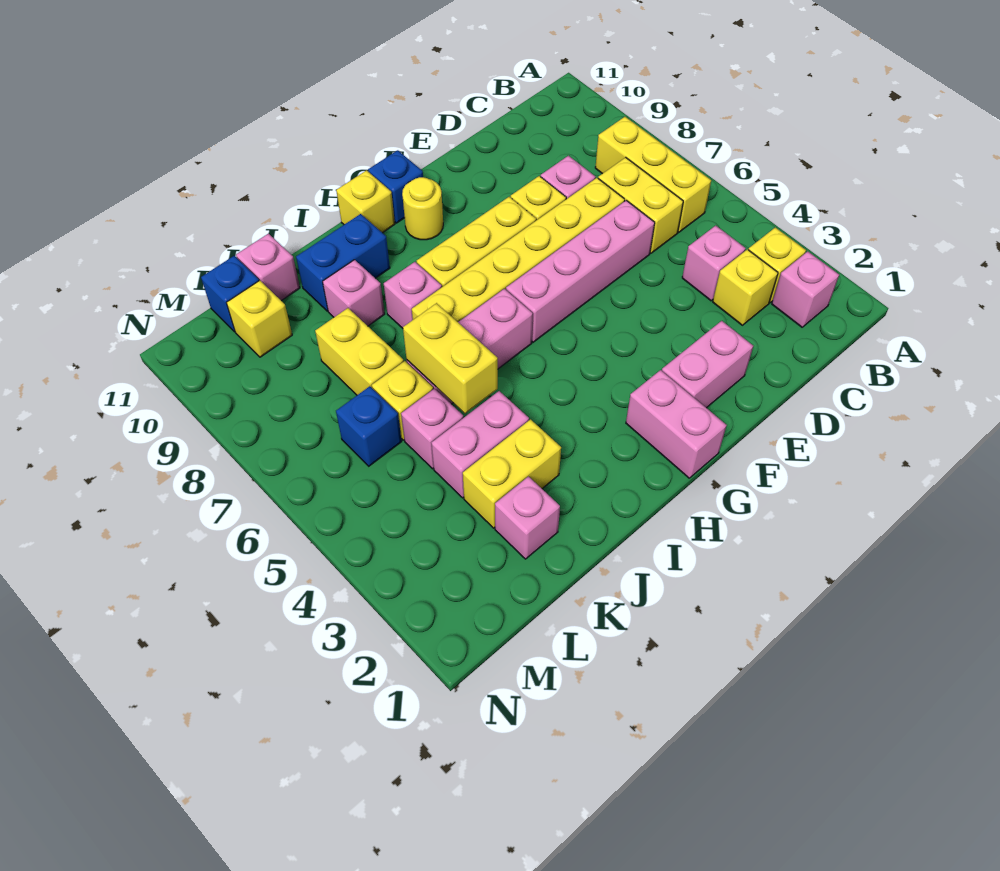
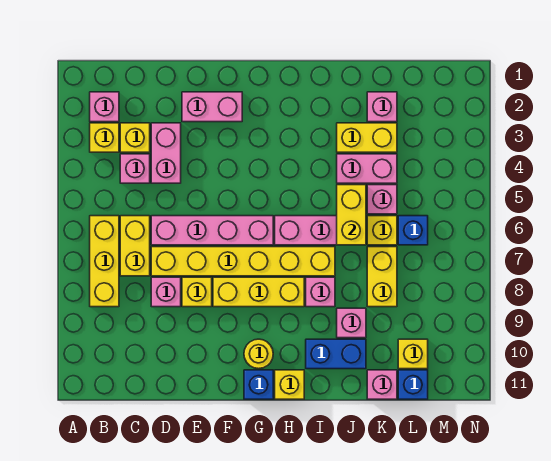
pink 1x2 brick [626,370,727,478] -> pink 1x2 brick moved to [151,123,181,183]

